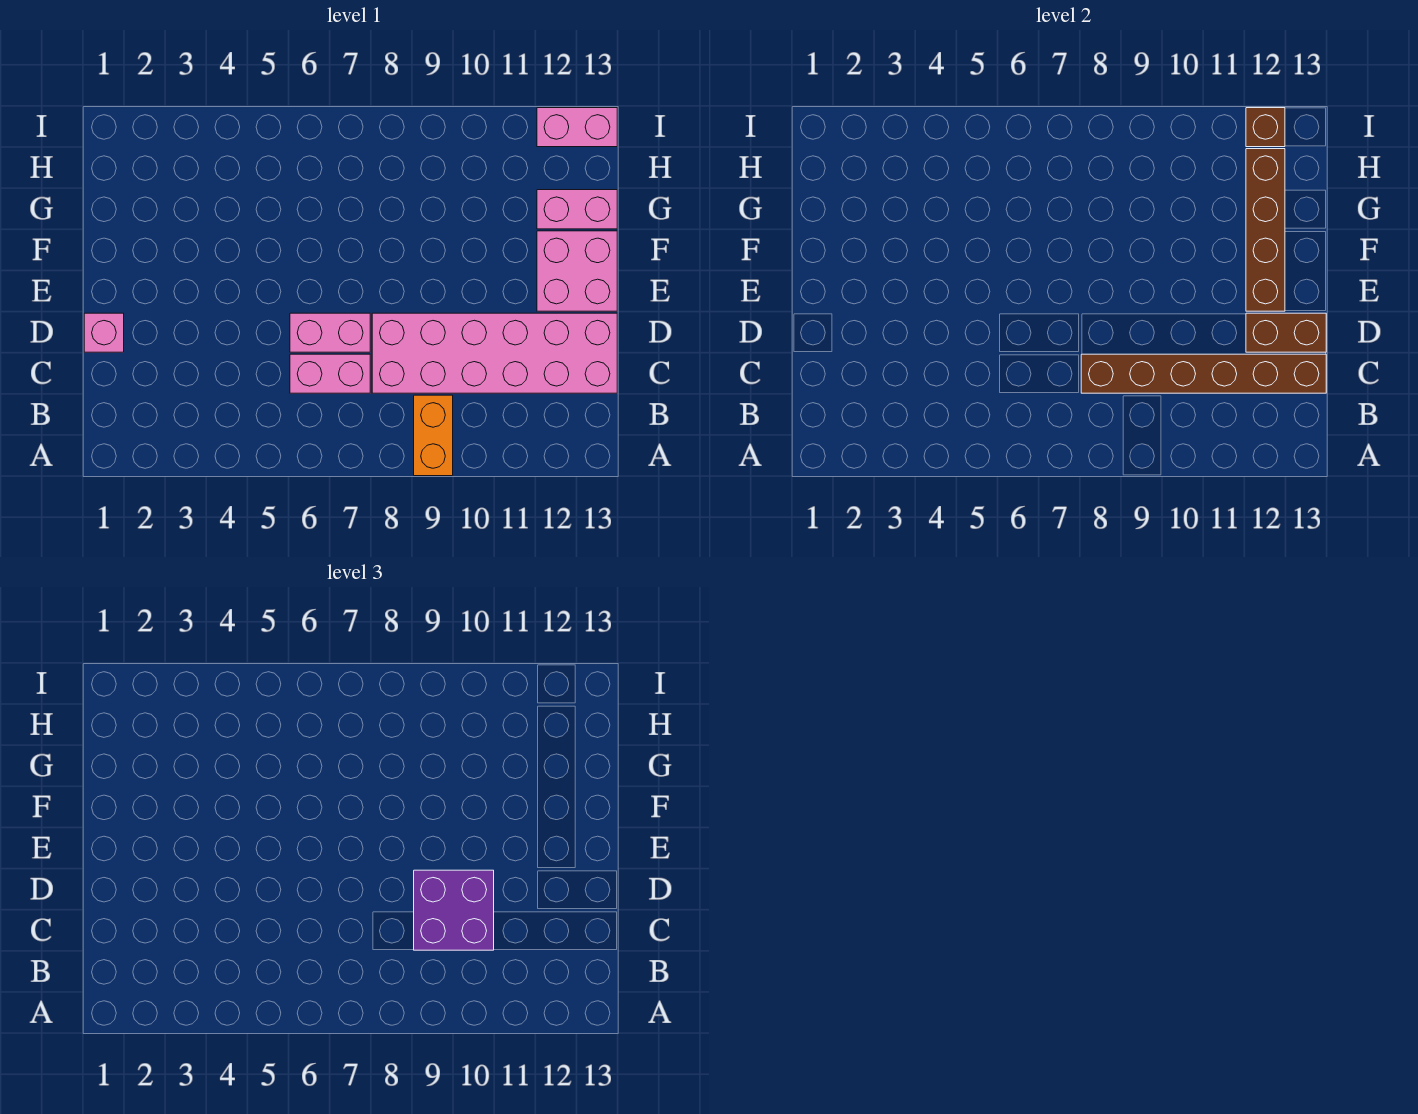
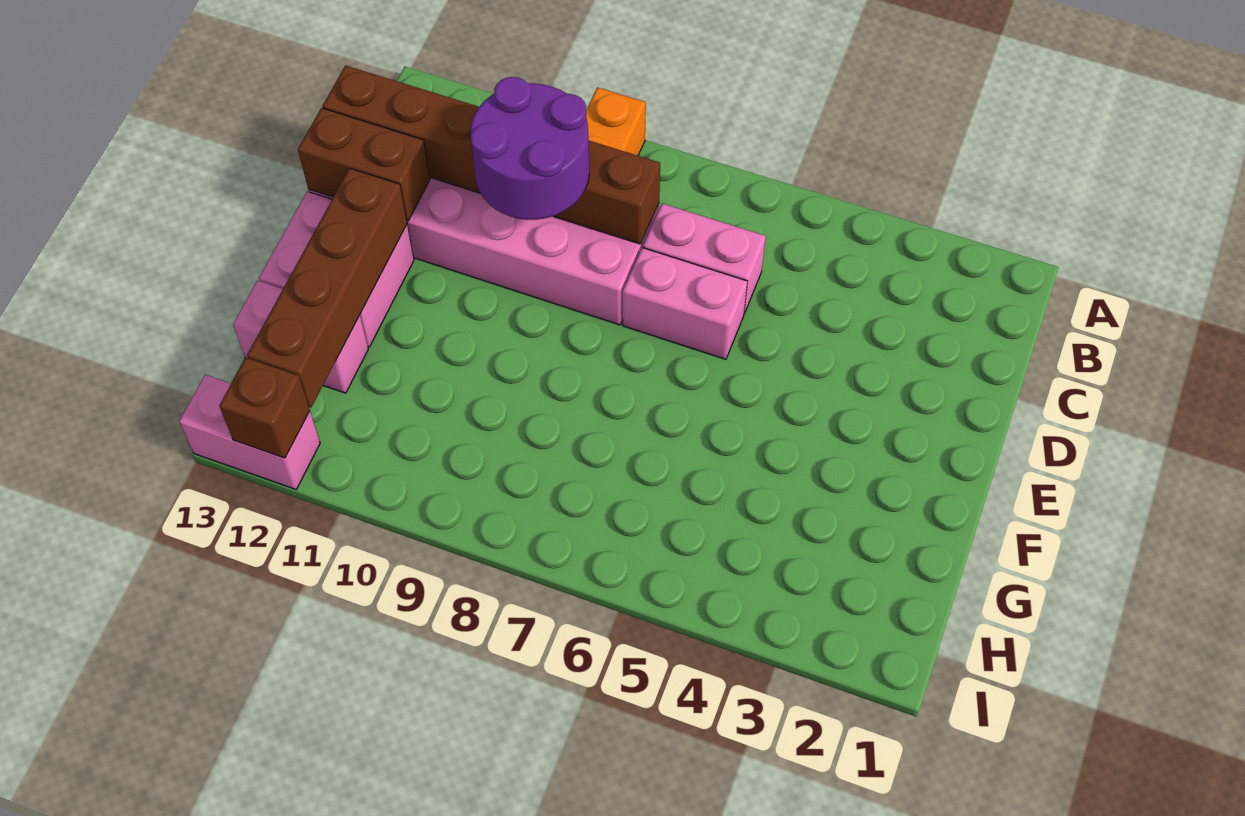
purple 2x2 brick [414,870,494,950] -> purple 2x2 round brick [471,77,589,220]
pink 1x1 brick [84,313,124,352] -> none

